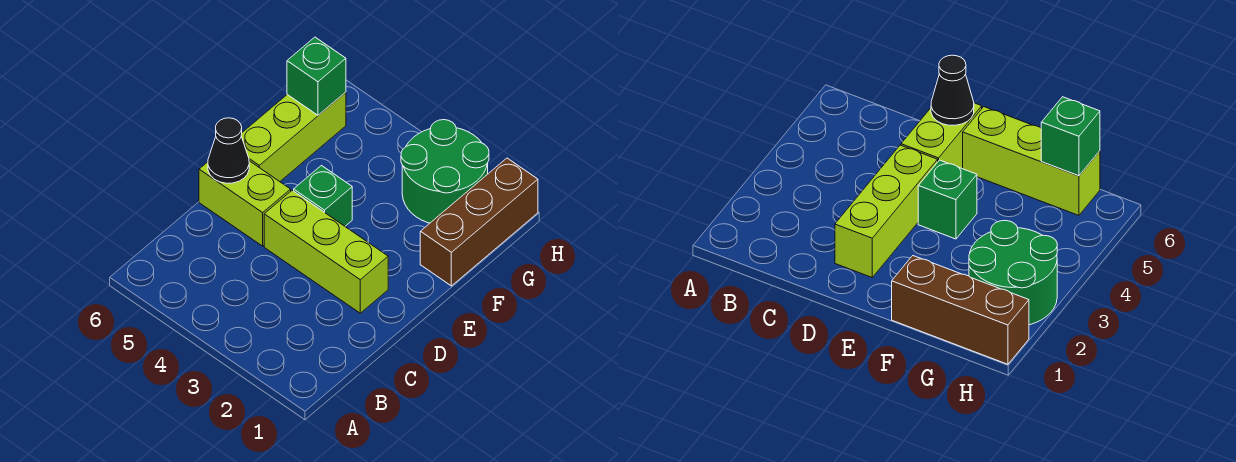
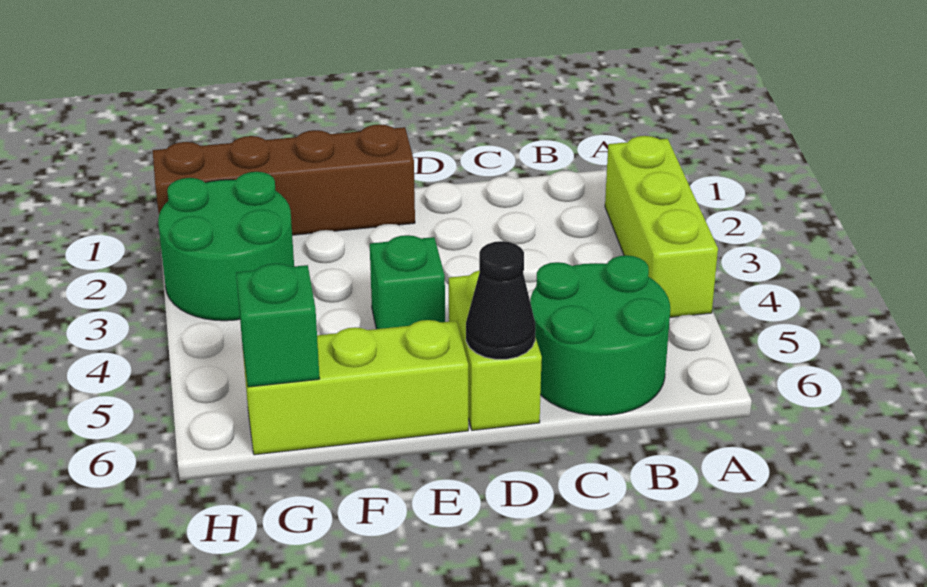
none -> green 2x2 round brick [530,255,670,416]
lime 1x3 brick [264,190,388,313] -> lime 1x3 brick moved to [605,136,718,317]
brown 1x3 brick [420,158,538,286] -> brown 1x4 brick [153,124,415,235]

